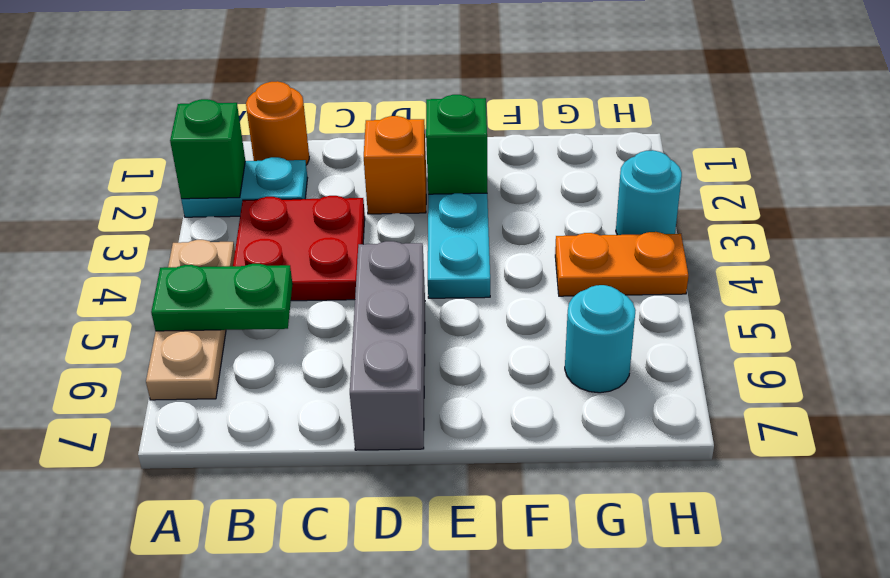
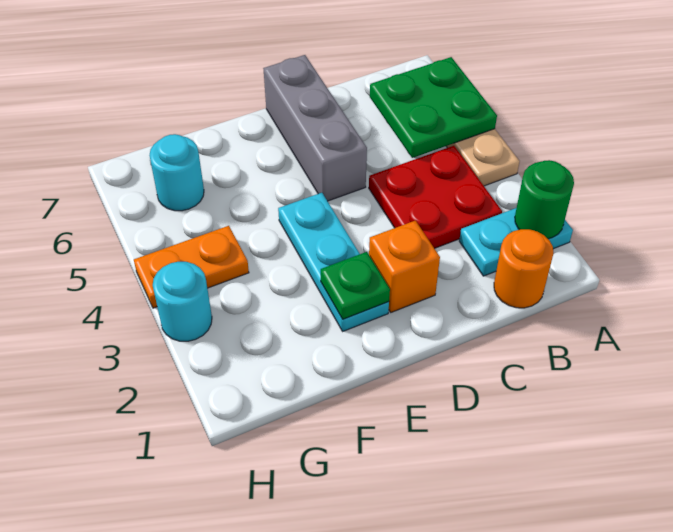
green 1x1 brick [170,99,245,199] -> green 1x1 round brick [515,160,574,239]
green 1x2 plate [151,264,292,331] -> green 2x2 plate [370,57,497,158]
green 1x1 brick [426,95,487,194] -> green 1x1 plate [321,252,390,319]

